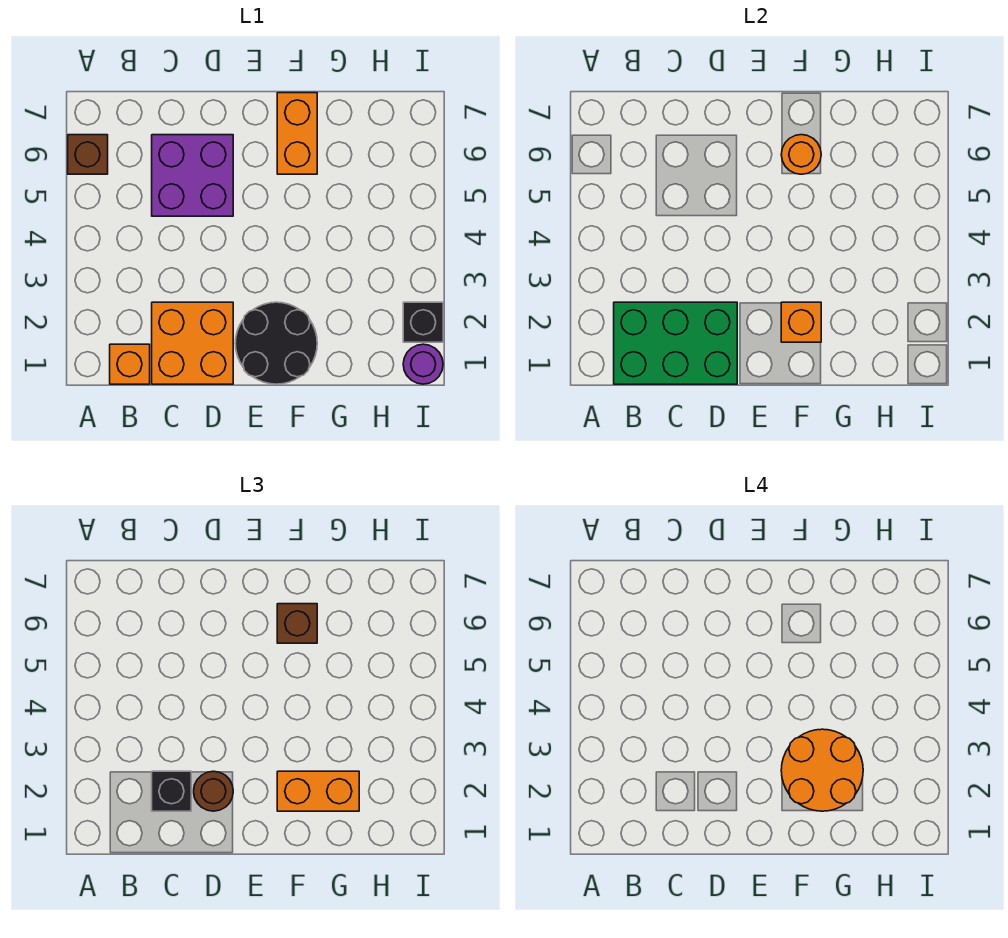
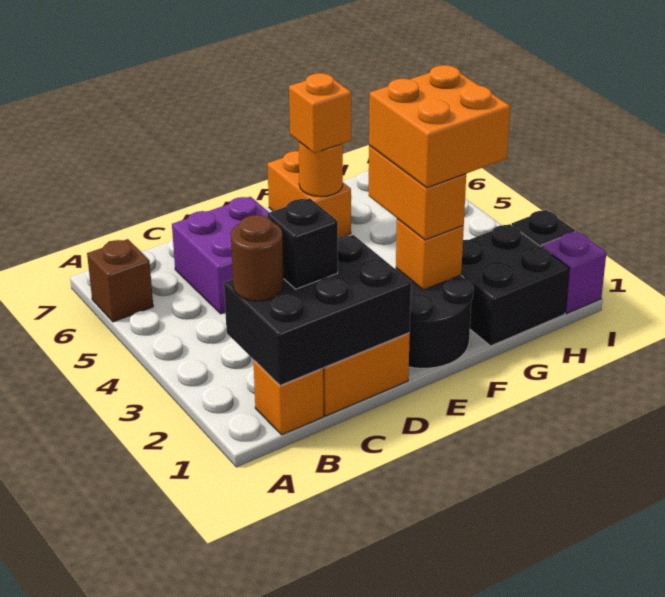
green 2x3 brick [614,302,737,384] -> black 2x3 brick [224,235,411,385]
brown 1x1 round brick [194,771,233,811] -> brown 1x1 round brick moved to [231,215,284,301]
orange 1x2 brick [277,771,359,811] -> orange 1x2 brick turned to [369,145,466,240]
orange 2x2 round brick [781,729,863,811] -> orange 2x2 brick [369,65,510,188]
brown 1x1 brick [277,604,317,643] -> orange 1x1 brick [289,73,351,153]
none -> black 2x2 brick [461,224,569,346]
purple 1x1 round brick [403,344,443,384] -> purple 1x1 brick [541,231,606,313]

